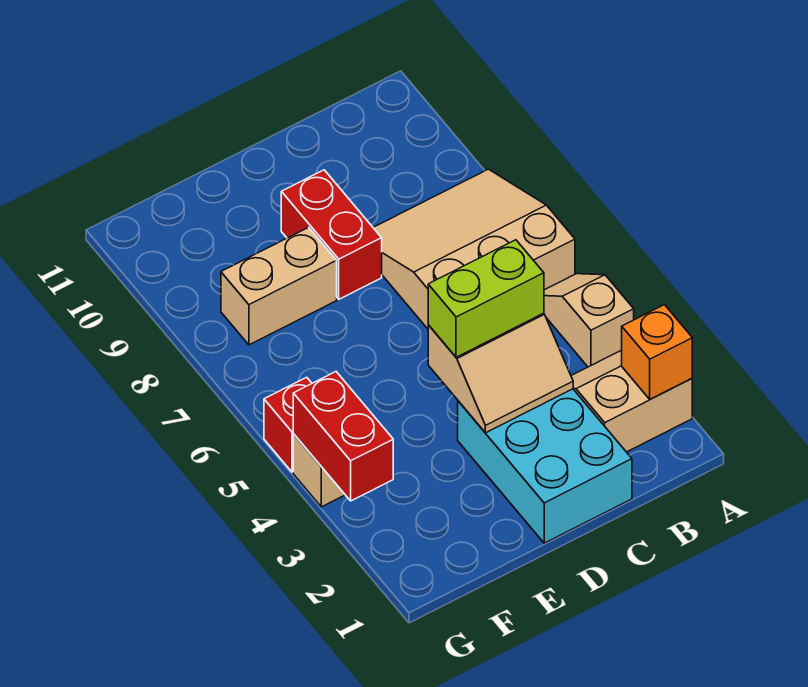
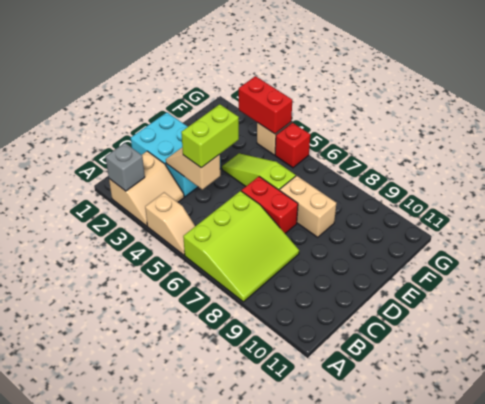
orange 1x1 brick [622,305,692,399] -> grey 1x1 brick [106,143,145,191]
tan 3x3 slope [373,169,575,329] -> lime 3x3 slope [183,191,299,302]
tan 2x2 slope [428,313,573,433] -> tan 1x2 slope [166,148,220,189]
red 1x2 brick [281,170,382,299] -> red 1x2 brick moved to [241,177,298,233]
none -> lime 1x3 slope [222,153,296,190]
tan 1x2 brick [221,227,337,345] -> tan 1x2 brick turned to [280,176,336,237]

